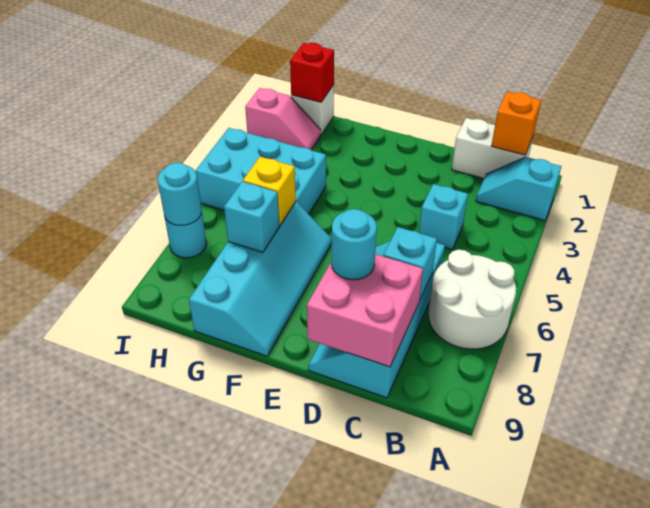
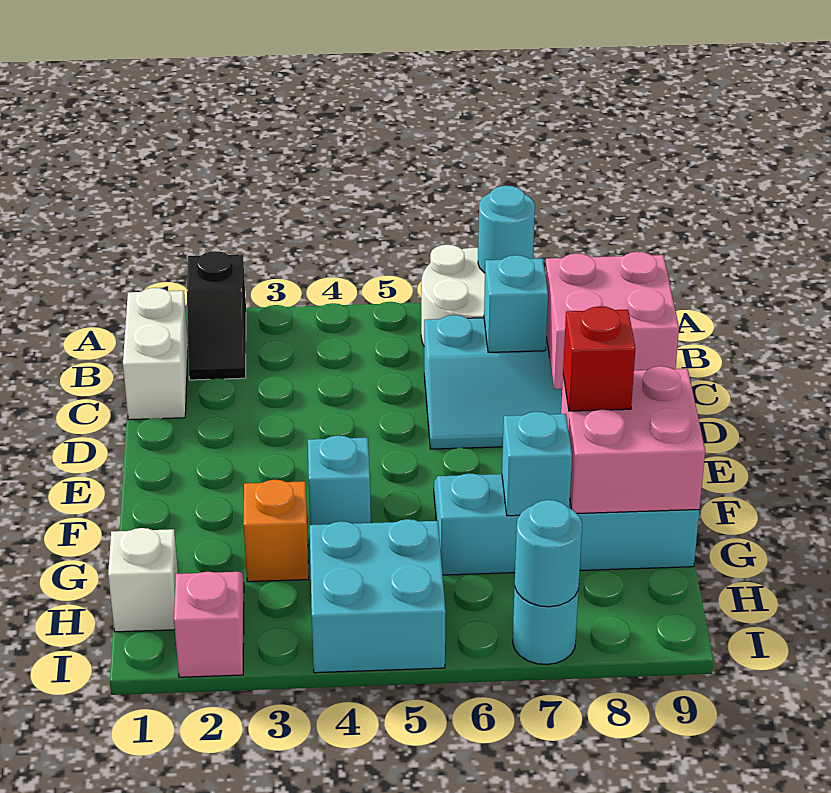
cyan 1x2 slope [476,157,562,221] -> black 1x2 slope [187,251,246,380]
orange 1x1 brick [491,92,541,155] -> orange 1x1 brick moved to [244,480,309,582]
cyan 1x1 brick [419,184,468,249] -> cyan 1x1 brick moved to [308,435,371,525]
cyan 1x1 round brick [332,209,377,280] -> cyan 1x1 round brick moved to [478,186,535,273]
none -> pink 2x2 brick [561,366,705,513]
cyan 2x3 brick [195,128,326,214] -> cyan 2x2 brick [310,519,446,673]
yellow 1x1 brick [243,157,296,225] -> none
red 1x1 brick [290,43,334,102] -> red 1x1 brick moved to [563,306,635,411]

